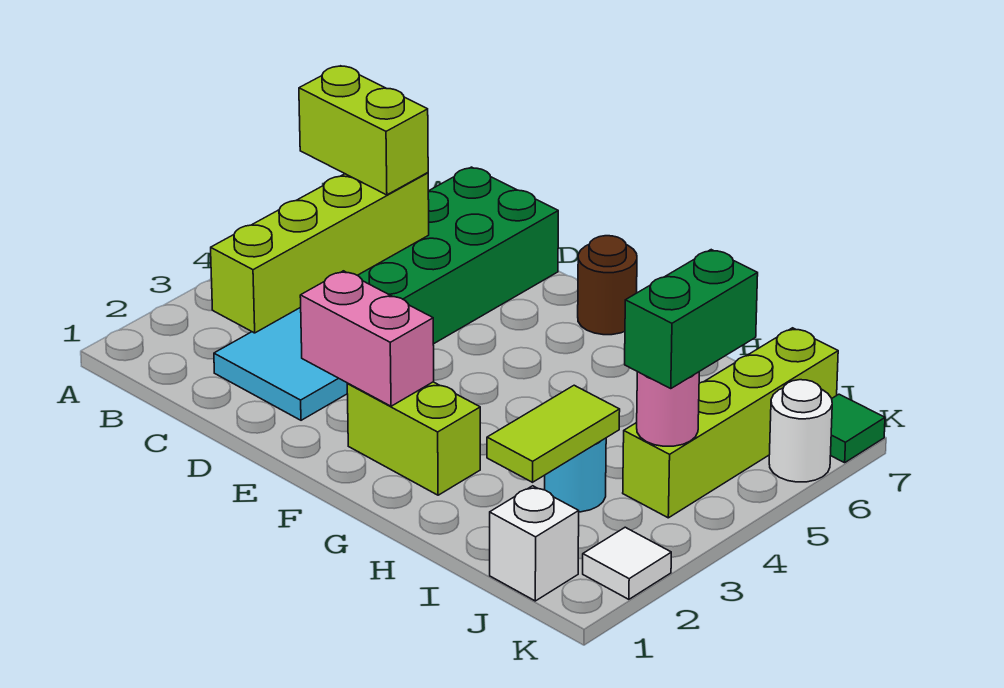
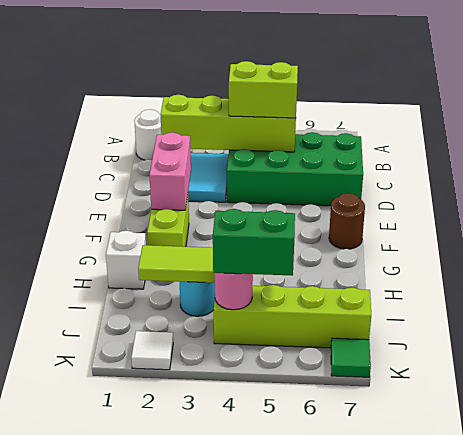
lime 1x2 brick [299,66,428,195] -> lime 1x2 brick turned to [229,61,298,118]
white 1x1 brick [490,486,579,601] -> white 1x1 brick moved to [106,231,146,289]
white 1x1 round brick [769,380,832,482] -> white 1x1 round brick moved to [134,109,161,160]

